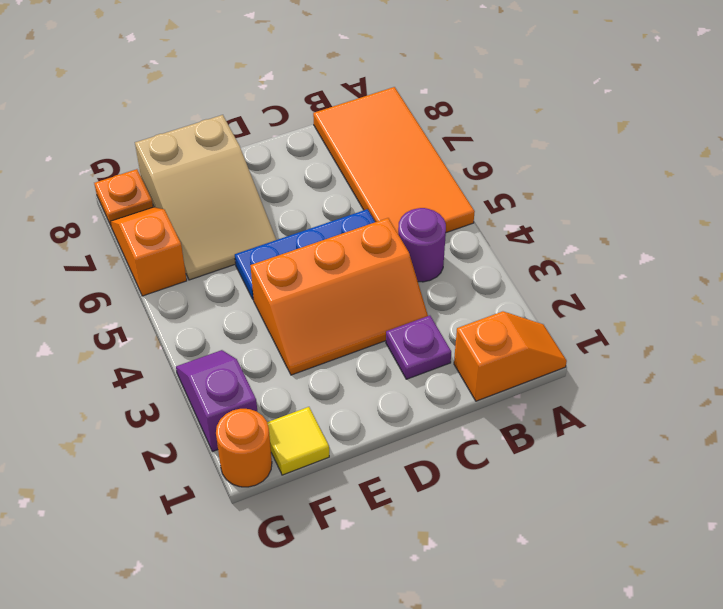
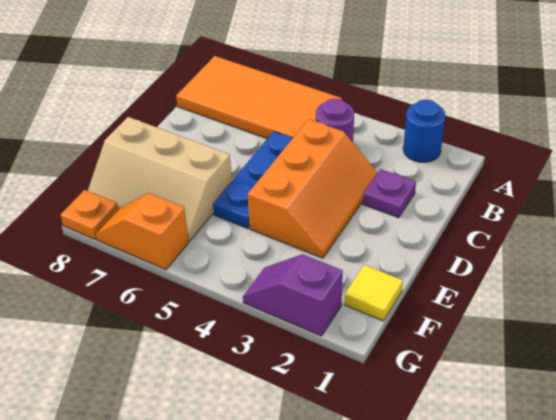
orange 1x2 slope [454,311,567,401] -> none
none -> blue 1x1 round brick [403,100,445,162]
tan 2x3 slope [135,115,276,280] -> tan 2x3 slope turned to [88,117,232,241]
orange 1x1 round brick [216,409,272,487] -> none

